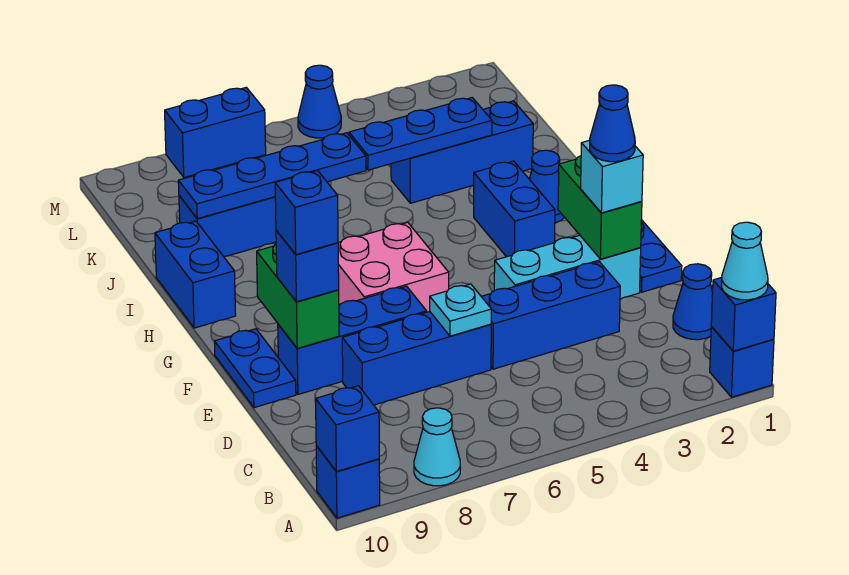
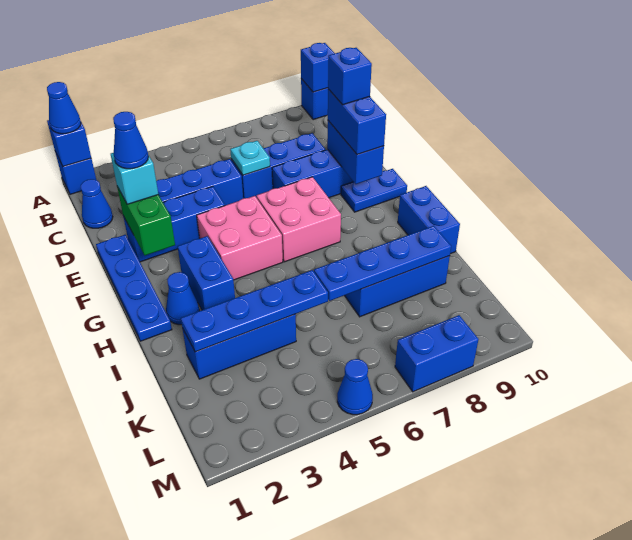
cyan 1x1 cone [721,222,768,300] -> blue 1x1 cone [47,82,81,134]
cyan 1x1 cone [414,408,460,486] -> none
cyan 1x3 brick [494,235,641,299] -> blue 1x3 brick [123,186,225,262]
green 1x2 brick [257,244,339,348] -> blue 1x2 brick [327,121,384,184]
blue 1x1 brick [276,230,339,302] -> blue 1x2 brick [328,89,386,155]
blue 1x2 plate [214,329,296,408] -> blue 1x2 plate turned to [341,169,407,212]
none -> pink 2x2 brick [197,196,283,280]
blue 1x3 plate [349,98,492,170] -> blue 1x4 plate [181,270,328,352]

